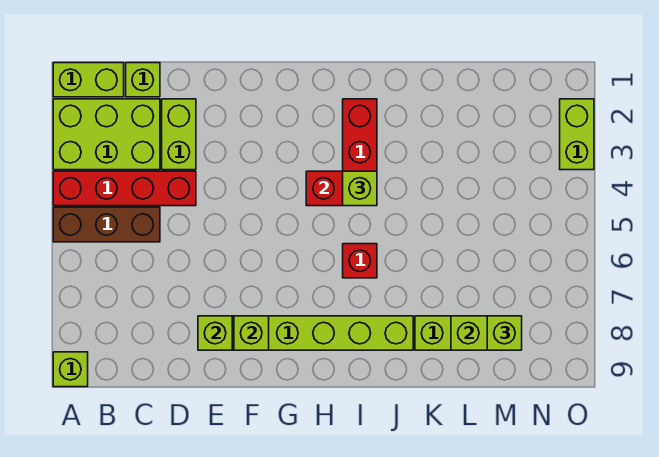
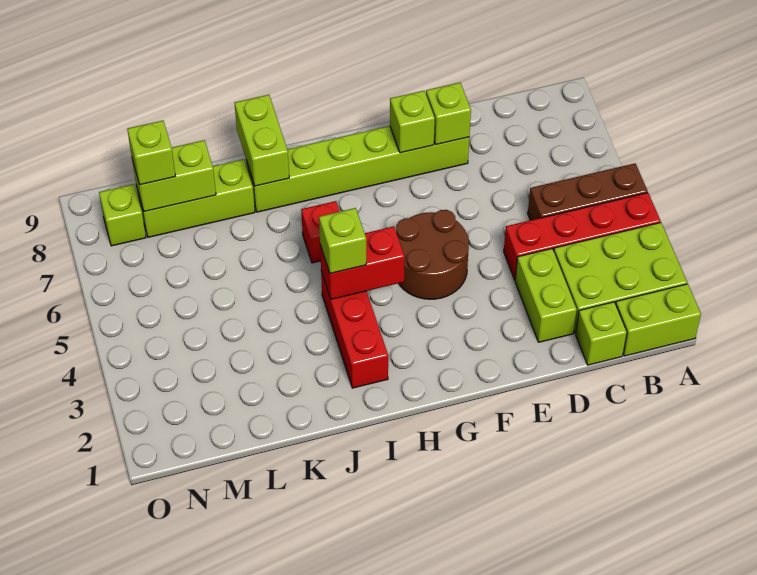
lime 1x1 brick [53,352,88,387] -> lime 1x1 brick moved to [99,184,146,246]
none -> brown 2x2 round brick [396,210,469,299]
lime 1x2 brick [560,99,594,170] -> lime 1x2 brick moved to [235,95,289,186]

